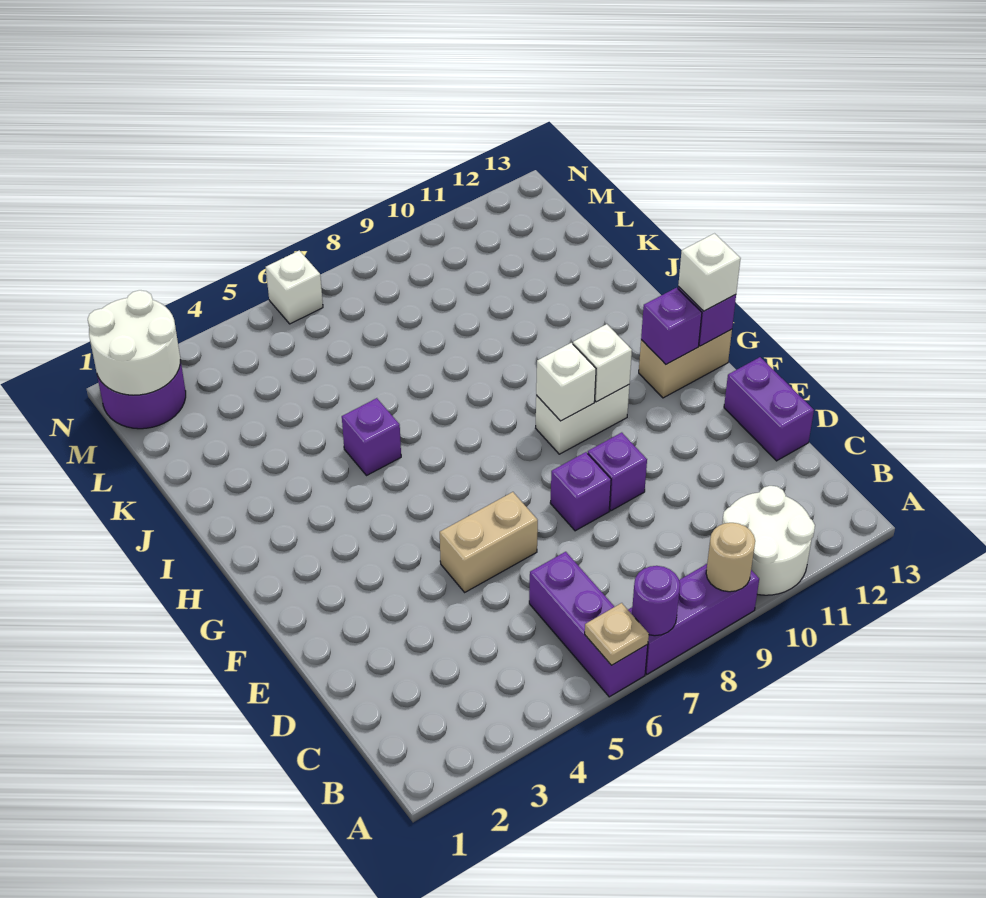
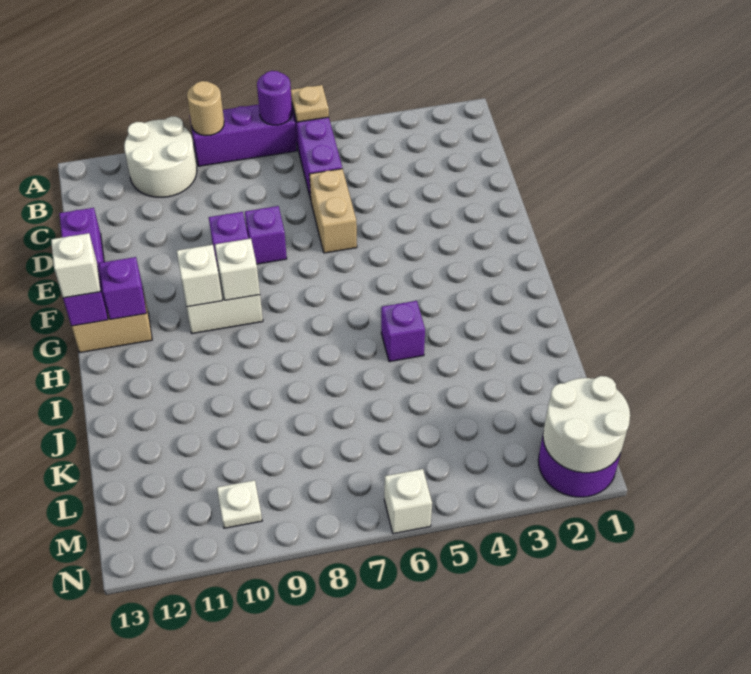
tan 1x2 brick [440,492,538,592] -> tan 1x2 brick turned to [309,169,357,253]
none -> white 1x1 plate [217,480,262,528]

